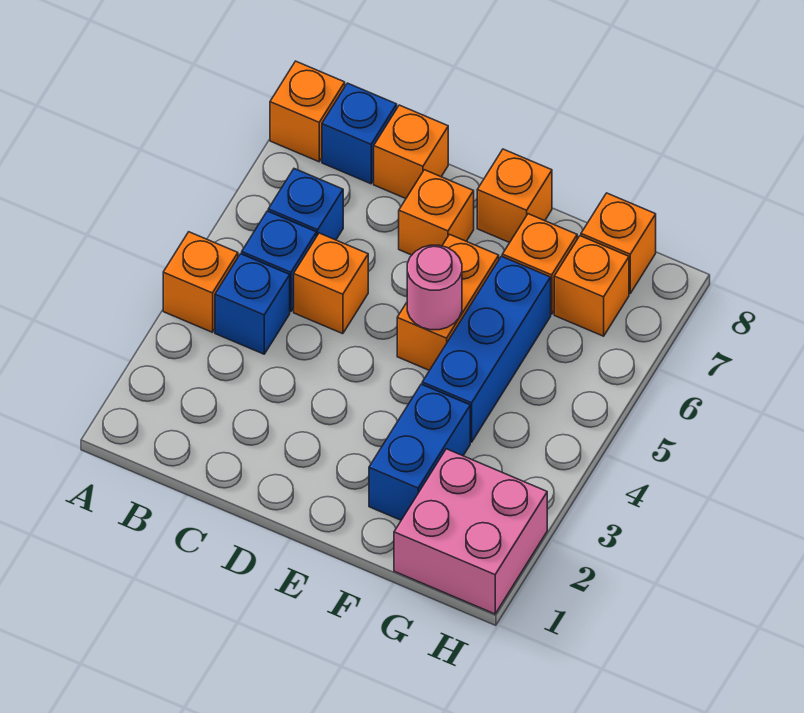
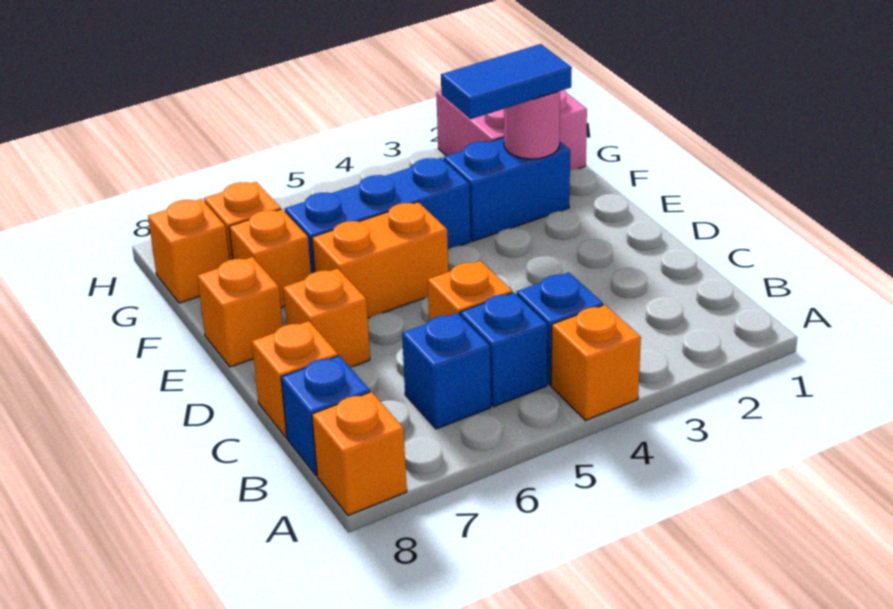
pink 1x1 round brick [407,245,462,330] -> pink 1x1 round brick moved to [504,91,560,159]
none -> blue 1x2 tile [441,44,572,119]

